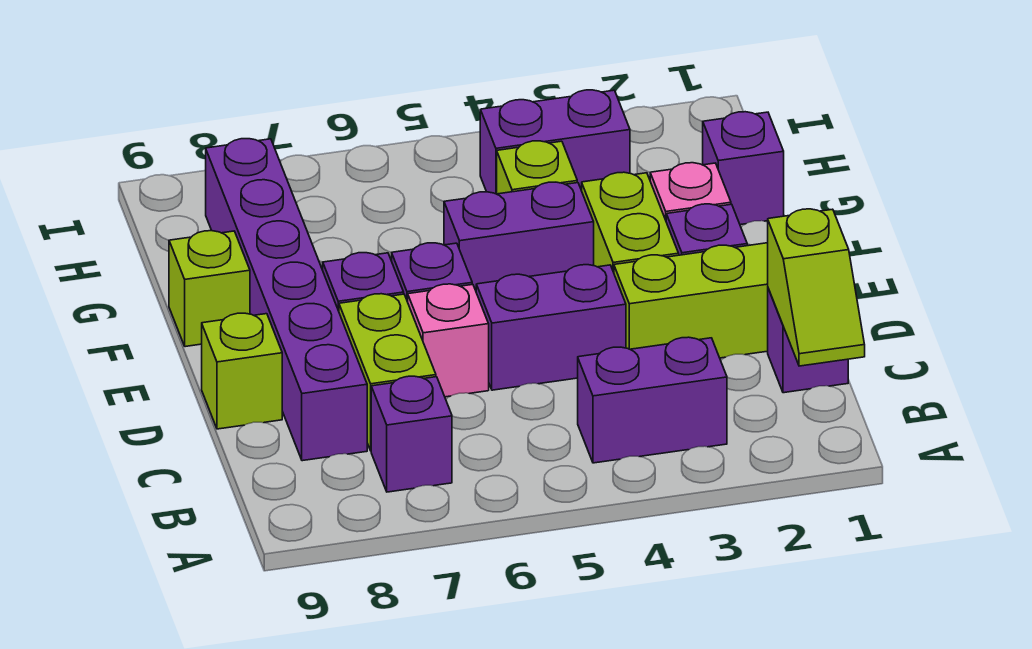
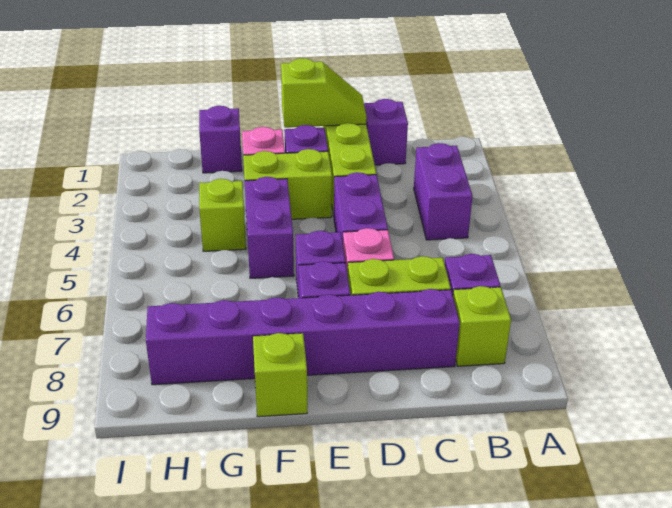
lime 1x2 slope [768,209,865,366] -> lime 1x2 slope moved to [281,58,367,128]
lime 1x1 brick [202,313,282,429] -> lime 1x1 brick moved to [453,286,511,366]
purple 1x2 brick [480,90,630,194] -> none

